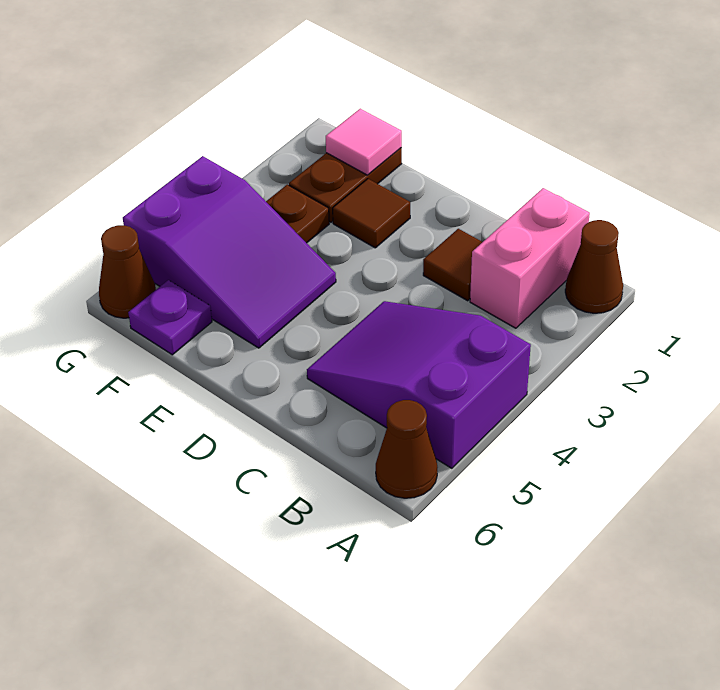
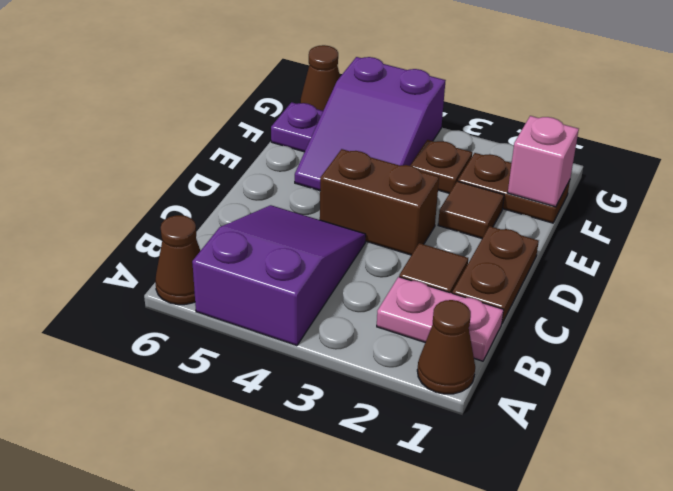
pink 1x2 brick [470,188,590,328] -> pink 1x2 plate [377,277,503,361]
none -> brown 1x2 plate [452,226,539,323]
none -> brown 1x2 brick [320,149,439,255]
pink 1x1 tile [326,109,402,175] -> pink 1x1 brick [508,116,579,207]

